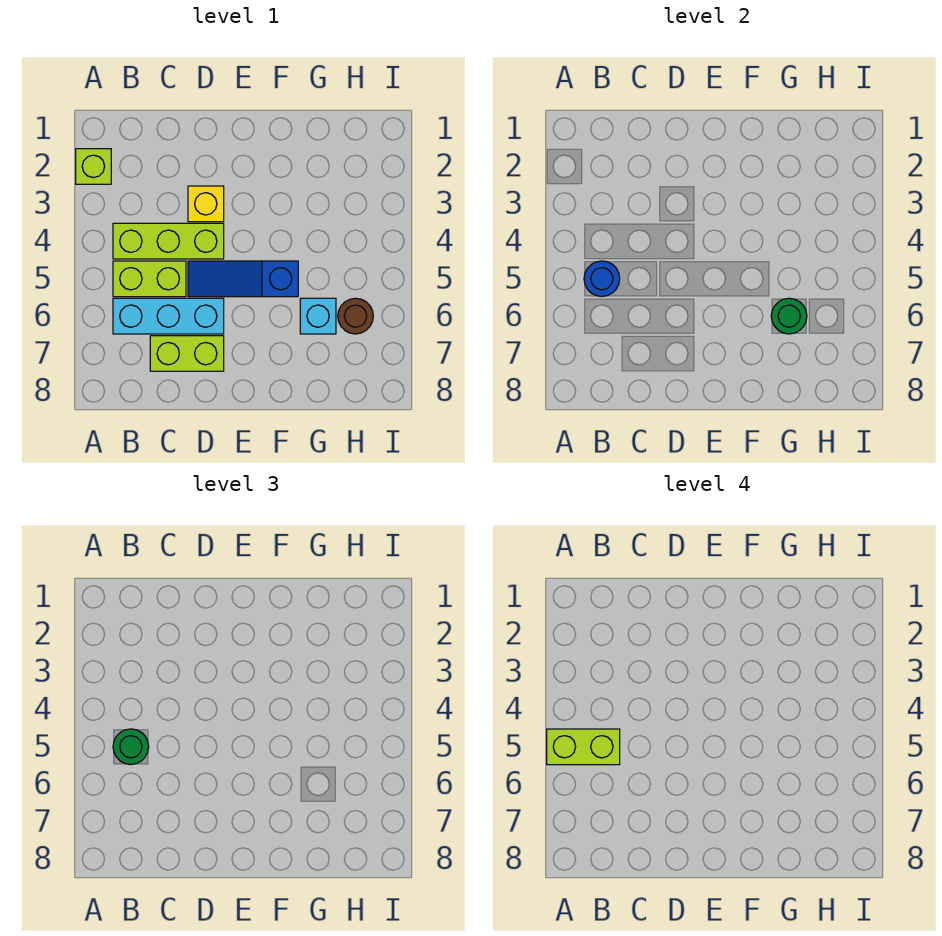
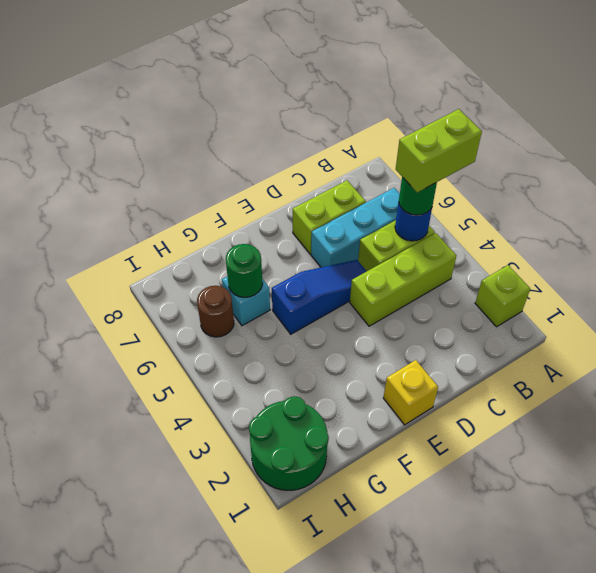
yellow 1x1 brick [188,186,224,222] -> yellow 1x1 brick moved to [383,360,438,425]
none -> green 2x2 round brick [249,396,329,490]

